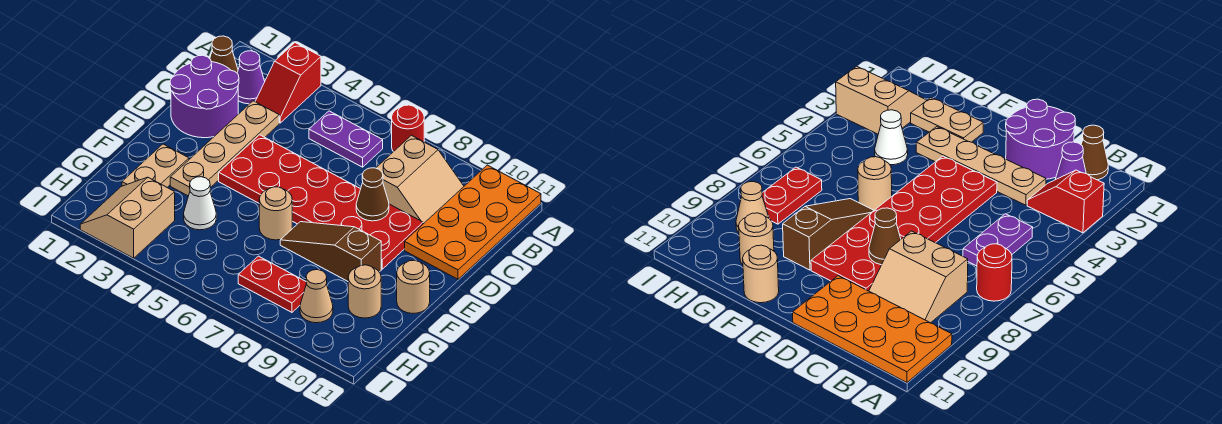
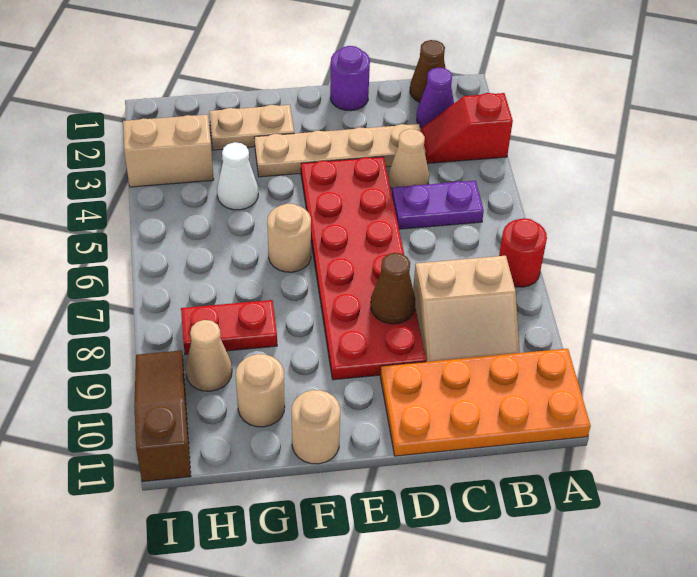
purple 1x2 plate [309,111,383,167] -> purple 1x2 plate turned to [392,181,484,229]
purple 2x2 round brick [170,55,239,138] -> purple 1x1 round brick [330,46,370,111]
none -> tan 1x1 cone [388,129,429,189]
brown 1x3 slope [280,222,381,281] -> brown 1x3 slope moved to [134,350,191,482]
red 1x2 plate [238,256,307,312] -> red 1x2 plate turned to [181,300,277,355]

